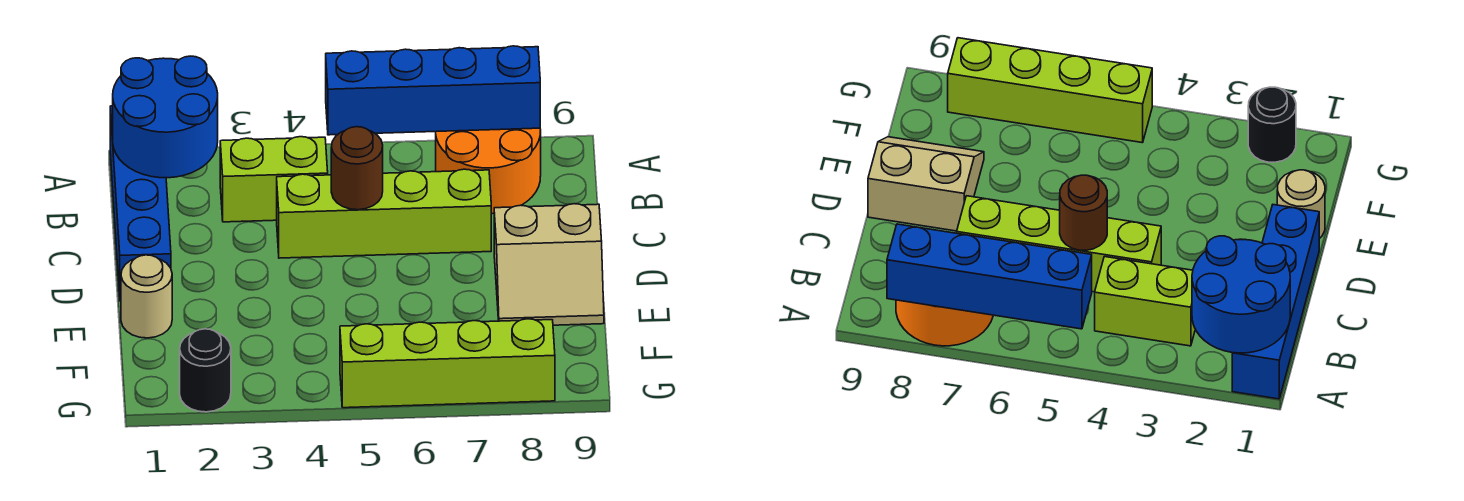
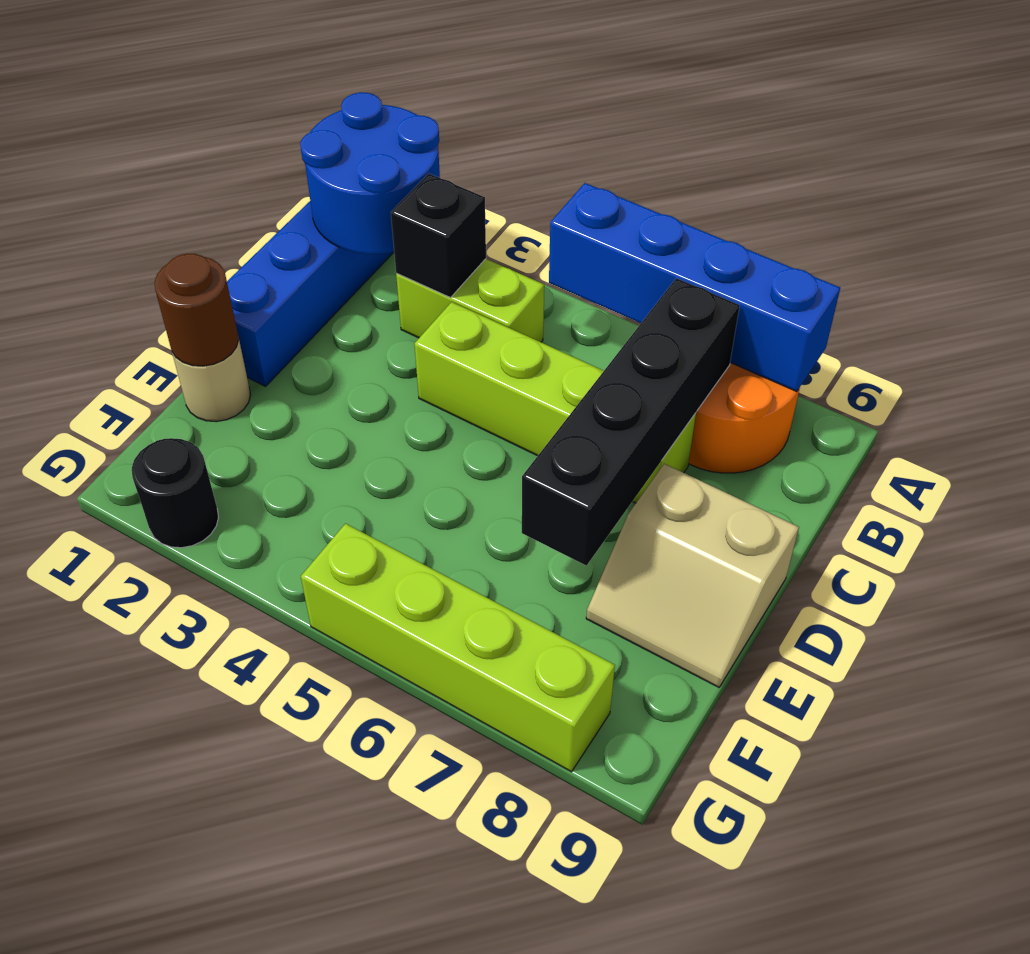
none -> black 1x1 brick [391,173,486,298]
none -> black 1x4 brick [522,278,740,566]
brown 1x1 round brick [331,127,383,210] -> brown 1x1 round brick moved to [154,254,239,366]

